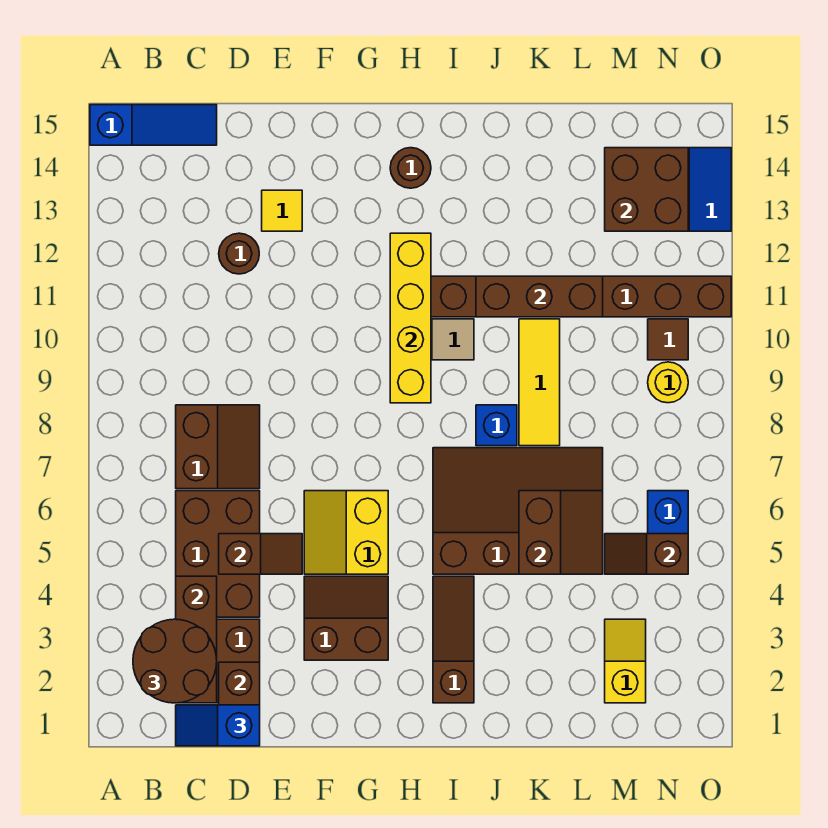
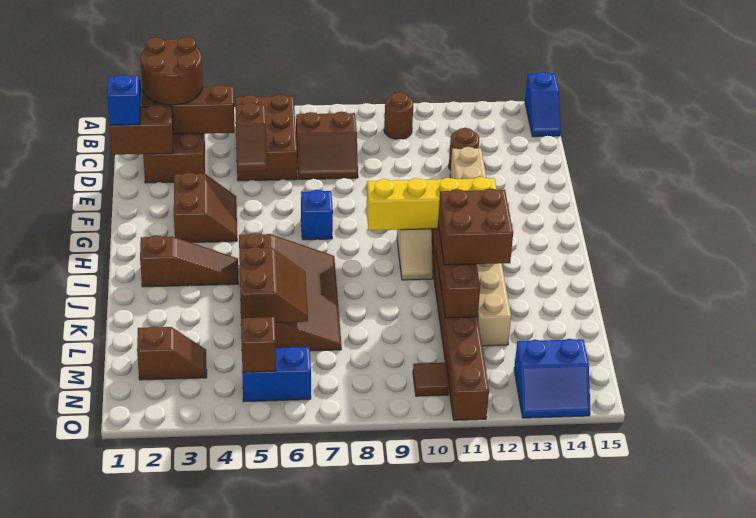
blue 1x3 slope [90,105,217,145] -> blue 1x2 slope [525,72,561,137]
brown 2x3 brick [176,491,260,617] -> brown 2x3 brick turned to [235,94,297,181]
none -> tan 1x8 brick [450,147,511,346]
yellow 1x1 tile [262,190,302,231] -> none
yellow 2x2 slope [304,491,388,574] -> none
brown 1x1 round brick [390,148,431,188] -> brown 1x1 round brick moved to [384,92,414,139]
blue 1x1 brick [476,405,517,446] -> blue 1x1 brick moved to [301,190,333,240]
brown 2x2 slope [519,491,603,574] -> brown 2x2 slope turned to [239,247,308,323]
yellow 1x3 tile [519,319,560,446] -> none
yellow 1x2 slope [605,619,646,703] -> brown 1x2 slope [137,326,207,380]
brown 2x2 brick [605,148,688,231] -> brown 2x2 brick moved to [438,188,513,265]
yellow 1x1 round brick [648,362,688,403] -> none

